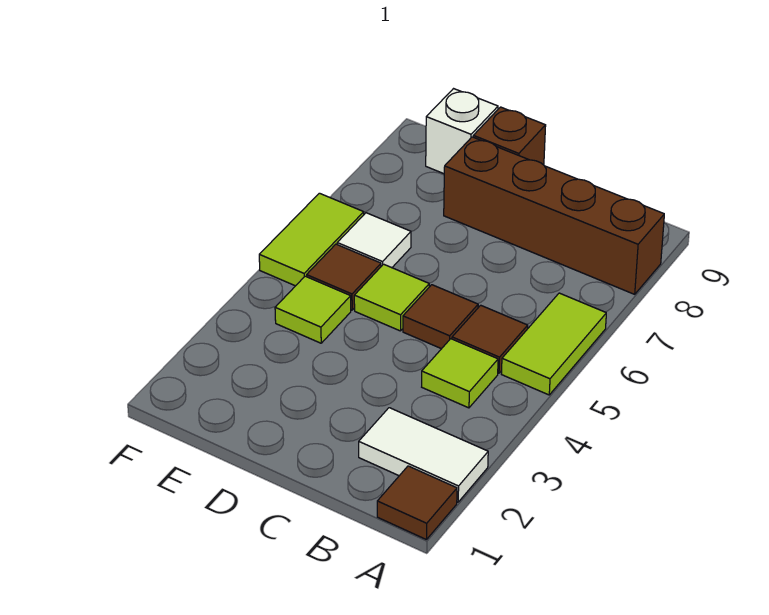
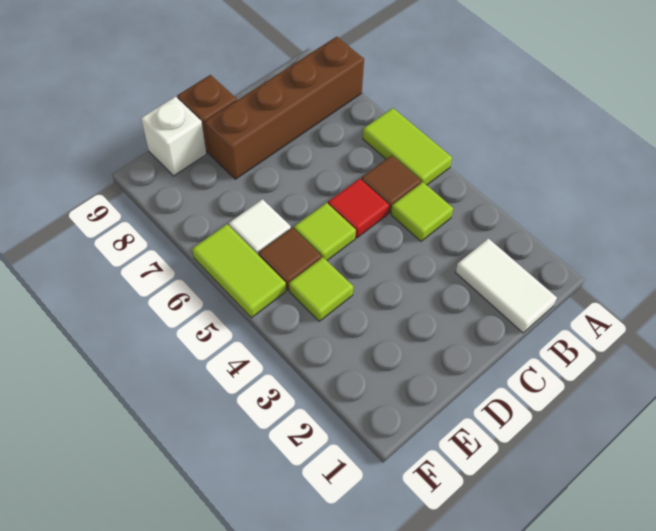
brown 1x1 tile [377,466,457,540] -> none
white 1x2 tile [359,408,488,502] -> white 1x2 tile turned to [455,238,557,333]
brown 1x1 tile [403,285,478,349] -> red 1x1 tile [328,179,389,238]

